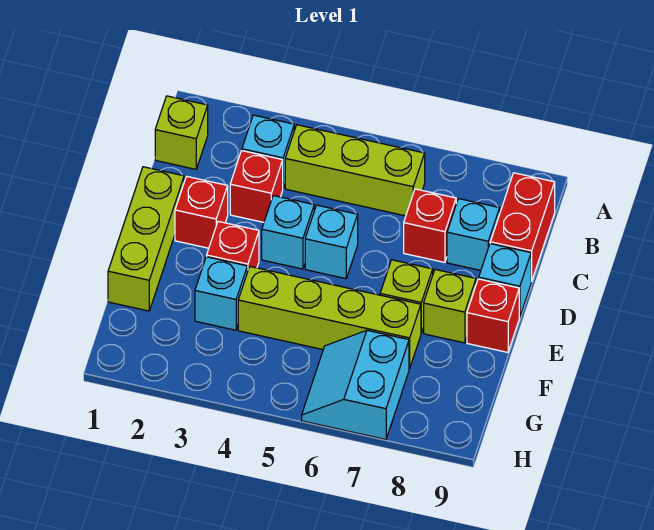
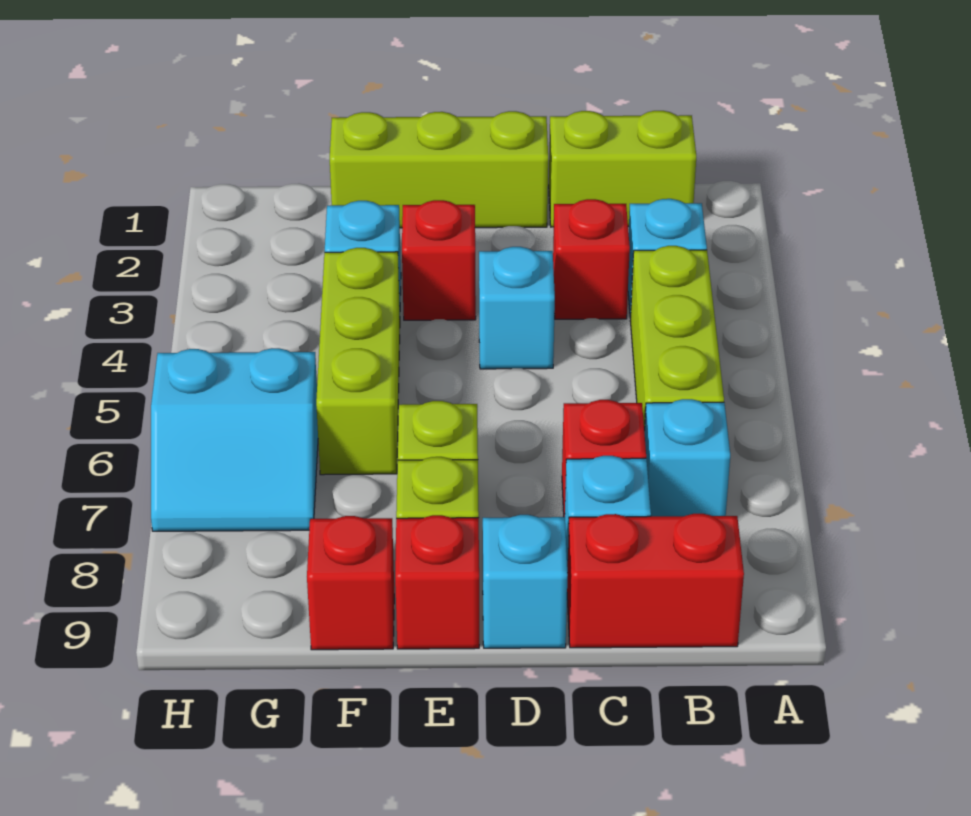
lime 1x1 brick [155,96,208,169] -> lime 1x2 brick [549,111,696,227]
red 1x1 brick [175,176,228,248] -> red 1x1 brick moved to [307,516,394,650]
cyan 1x1 brick [305,205,358,279] -> cyan 1x1 brick moved to [645,399,730,516]
lime 1x4 brick [238,267,421,369] -> lime 1x3 brick [316,248,400,475]
cyan 2x2 slope [302,330,409,439] -> cyan 2x2 slope turned to [151,348,318,531]

